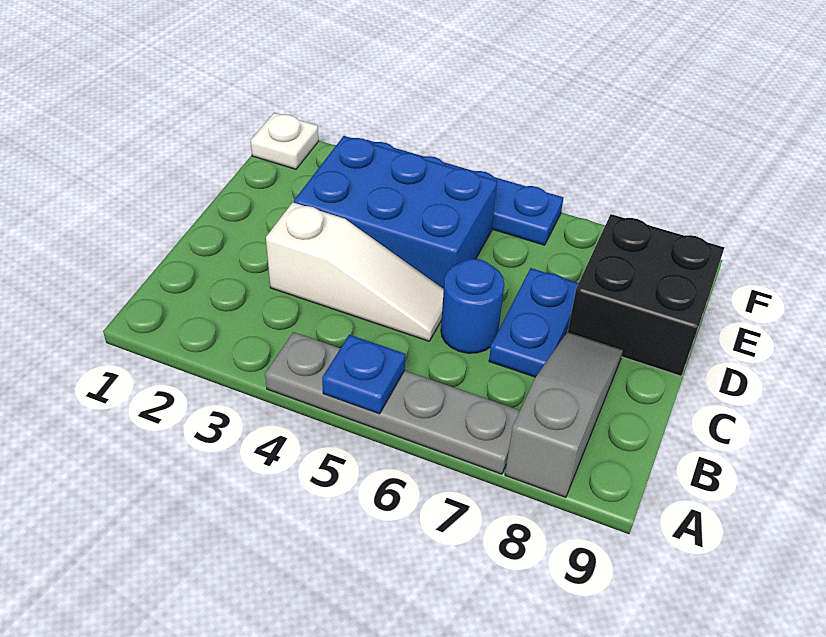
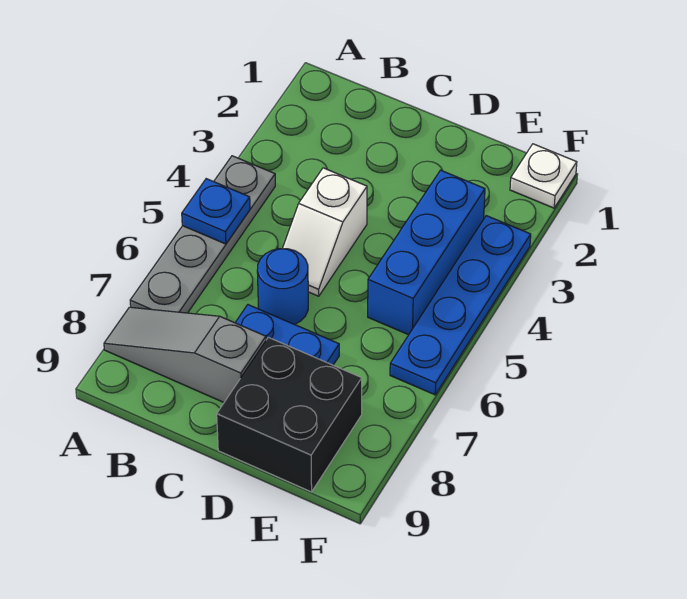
grey 1x3 slope [505,332,623,497] -> grey 1x3 slope turned to [104,307,266,402]
white 1x3 slope [266,202,444,341] -> white 1x2 slope [282,168,367,296]
blue 2x3 brick [294,136,497,289] -> blue 1x3 brick [368,170,485,335]

